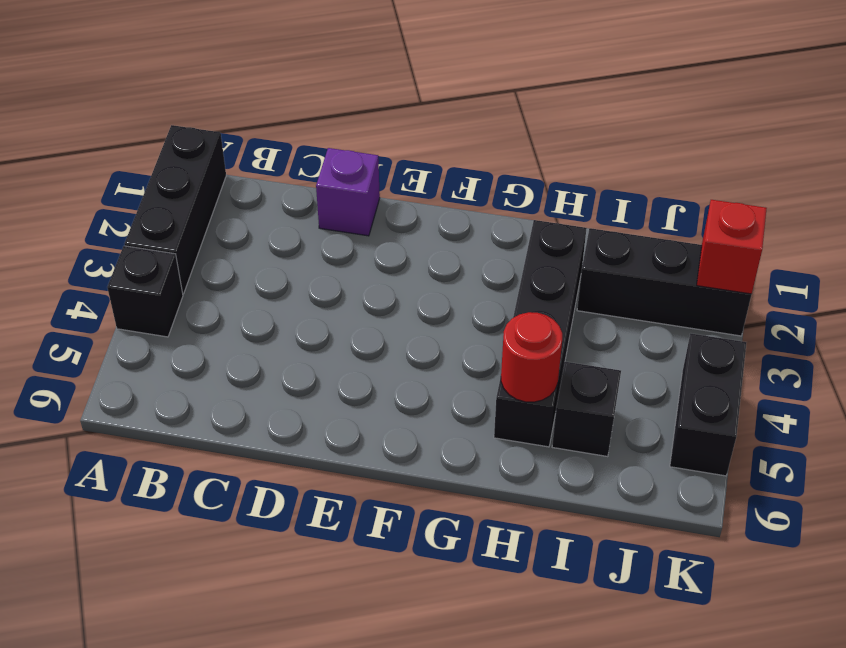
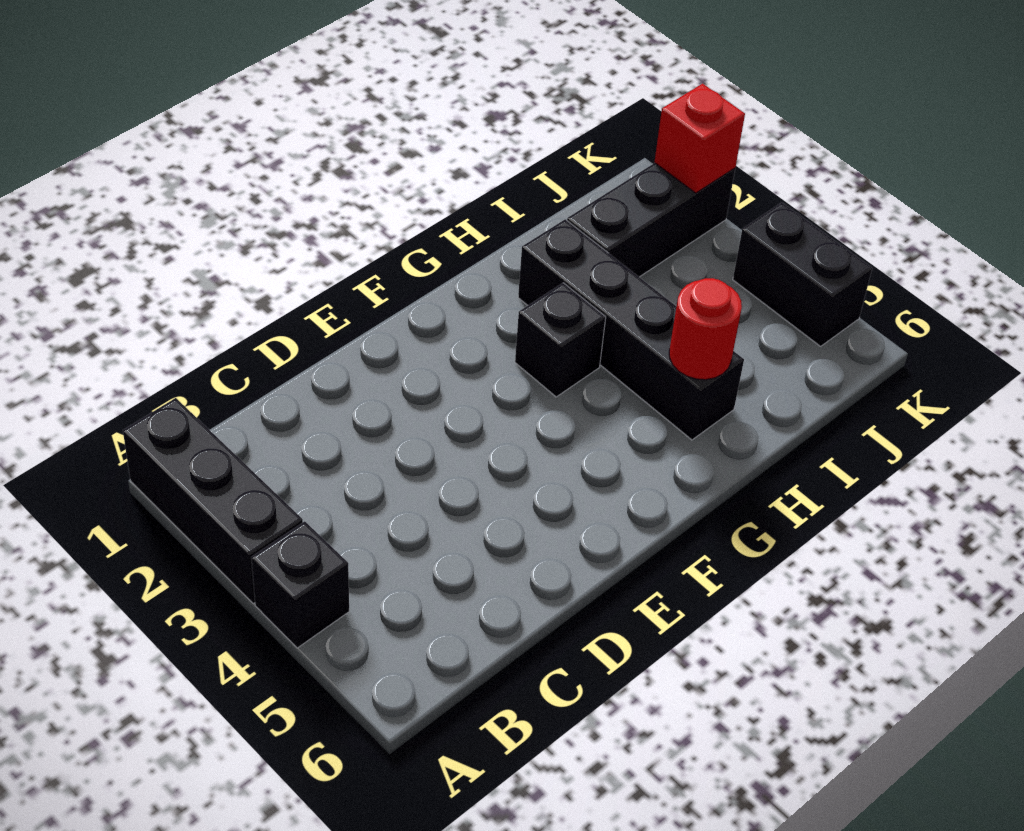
purple 1x1 brick [316,148,380,236] -> none
black 1x1 brick [552,362,621,457] -> black 1x1 brick moved to [515,283,606,397]

